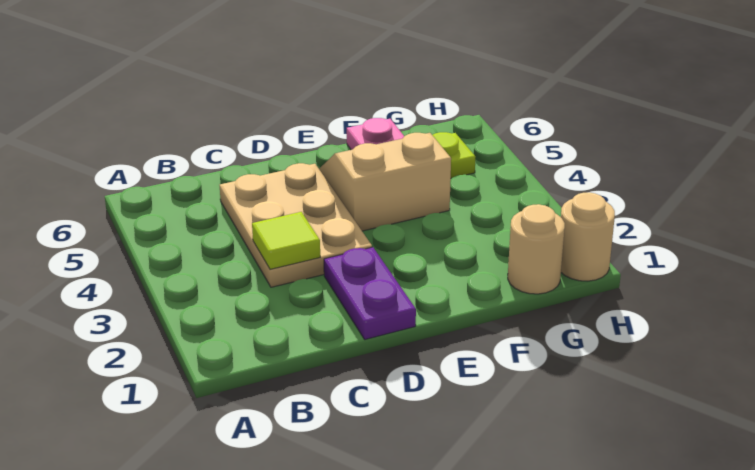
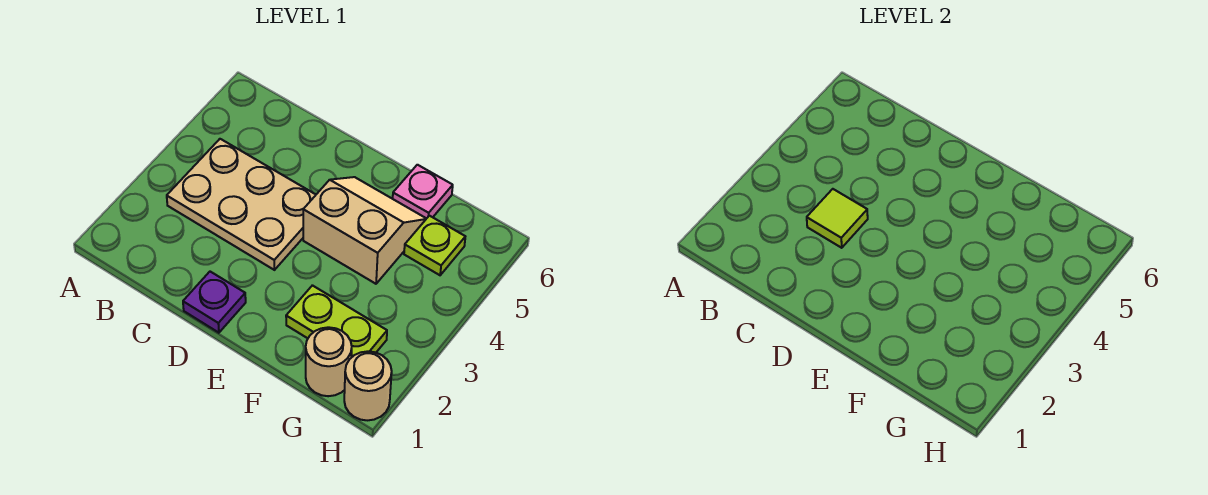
tan 2x3 plate [220,163,372,287] -> tan 2x3 plate turned to [167,139,316,270]
purple 1x2 plate [324,247,416,340] -> purple 1x1 plate [183,272,246,333]
none -> lime 1x2 plate [286,285,387,358]

